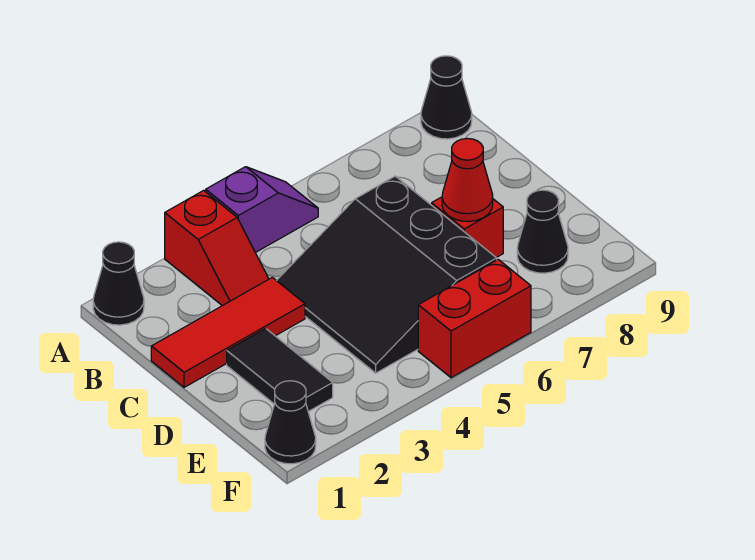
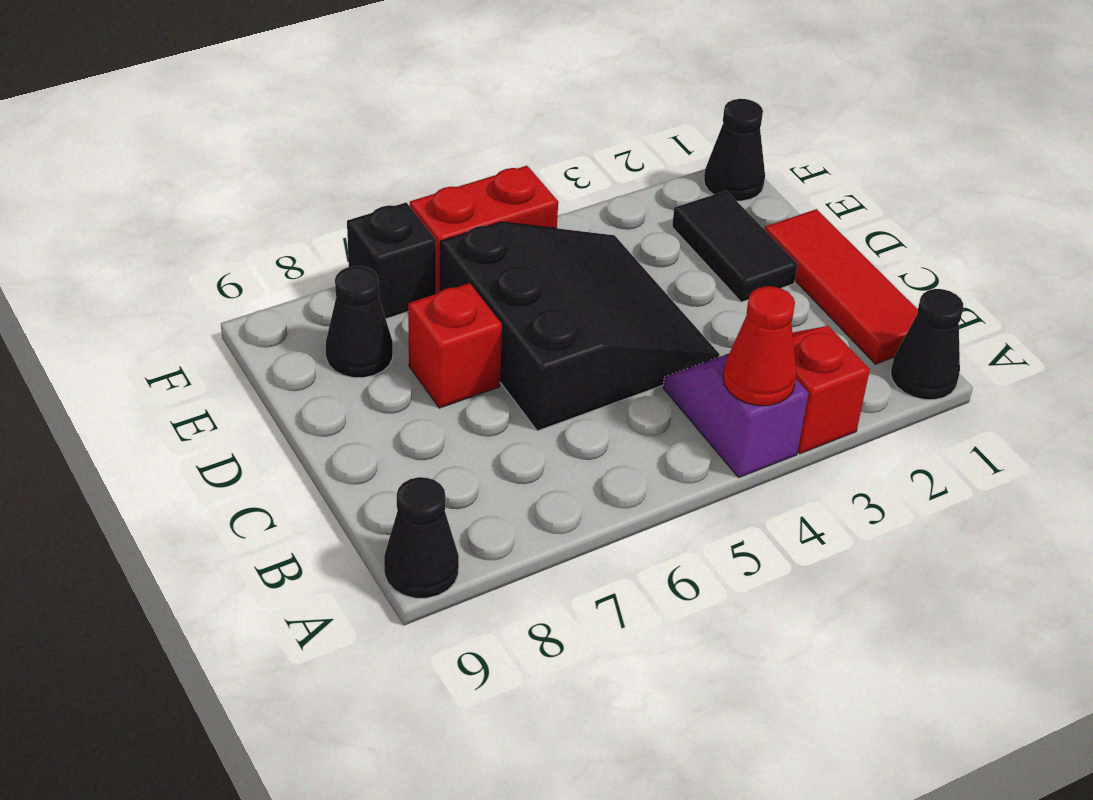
purple 1x2 slope [206,167,318,253] -> purple 1x2 slope turned to [663,355,808,477]
red 1x3 tile [151,277,305,387] -> red 1x3 tile turned to [764,209,918,364]
red 1x1 cone [442,138,493,222] -> red 1x1 cone moved to [723,286,797,406]
none -> black 1x1 brick [347,202,436,319]

